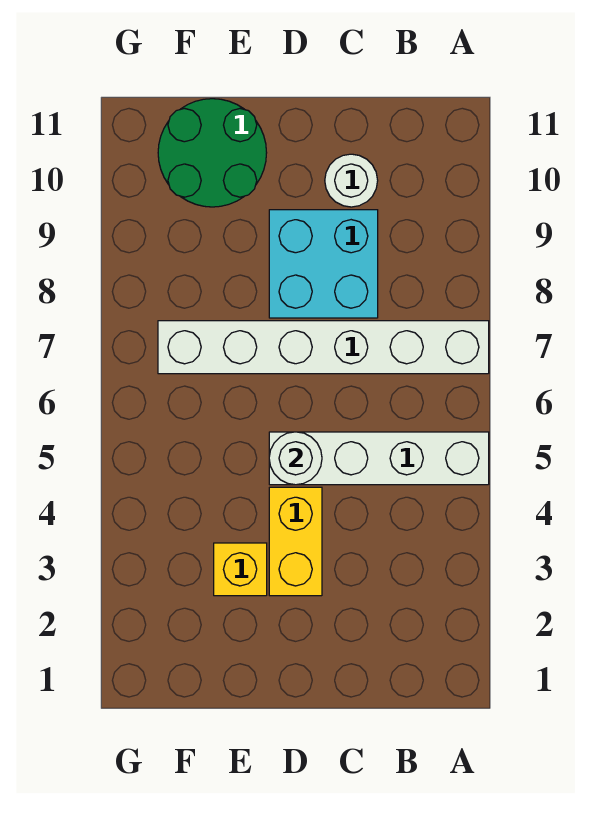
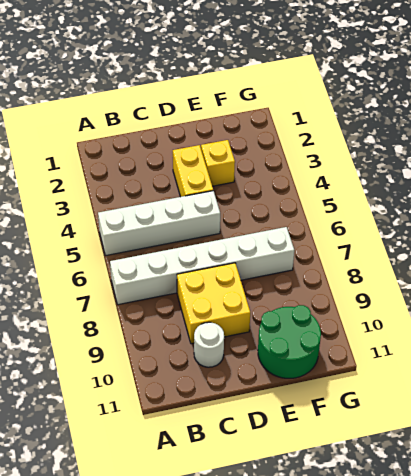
cyan 2x2 brick [269,210,378,318] -> yellow 2x2 brick [177,263,250,344]
white 1x1 round brick [269,432,322,485] -> none

